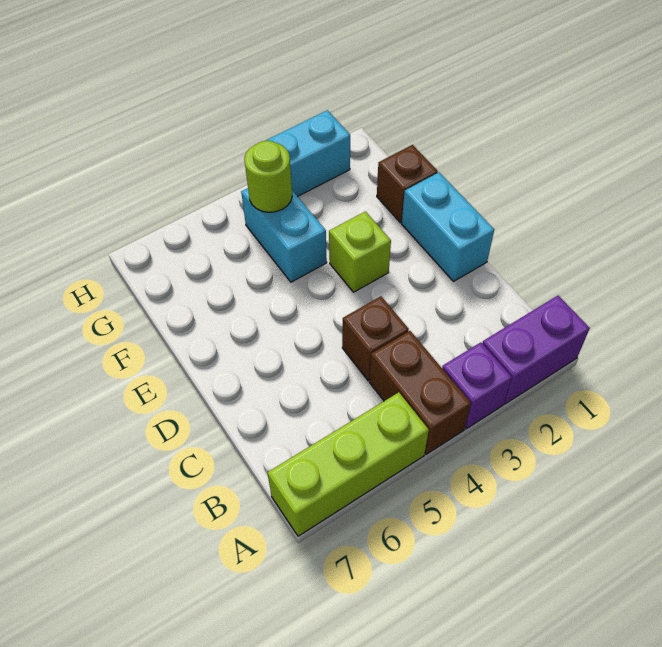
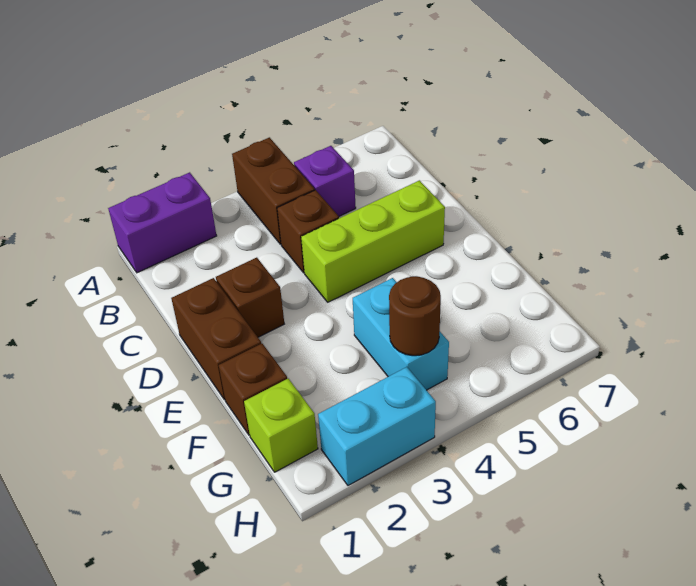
purple 1x1 brick [442,343,512,429] -> purple 1x1 brick moved to [294,146,356,216]
lime 1x3 brick [268,392,429,536] -> lime 1x3 brick moved to [301,180,445,302]
cyan 1x2 brick [402,172,494,281] -> brown 1x2 brick [171,278,261,399]
none -> brown 1x1 brick [216,258,284,337]
lime 1x1 brick [329,212,391,292] -> lime 1x1 brick moved to [244,379,318,472]
lime 1x1 round brick [244,141,292,212] -> brown 1x1 round brick [389,276,441,356]

